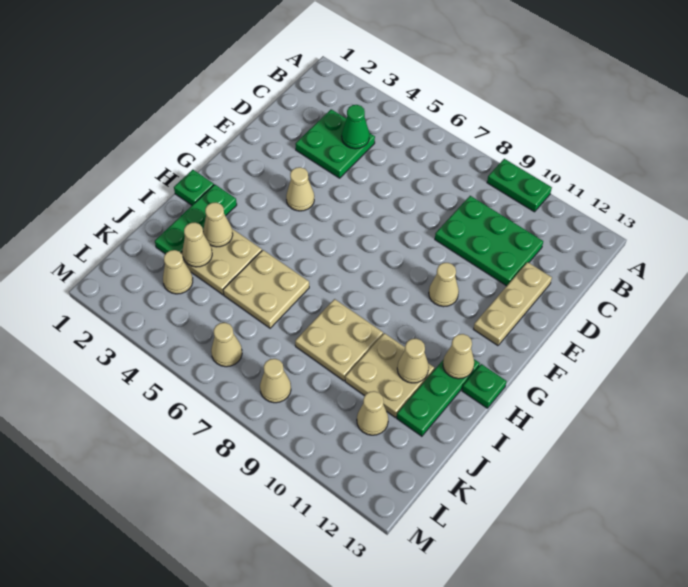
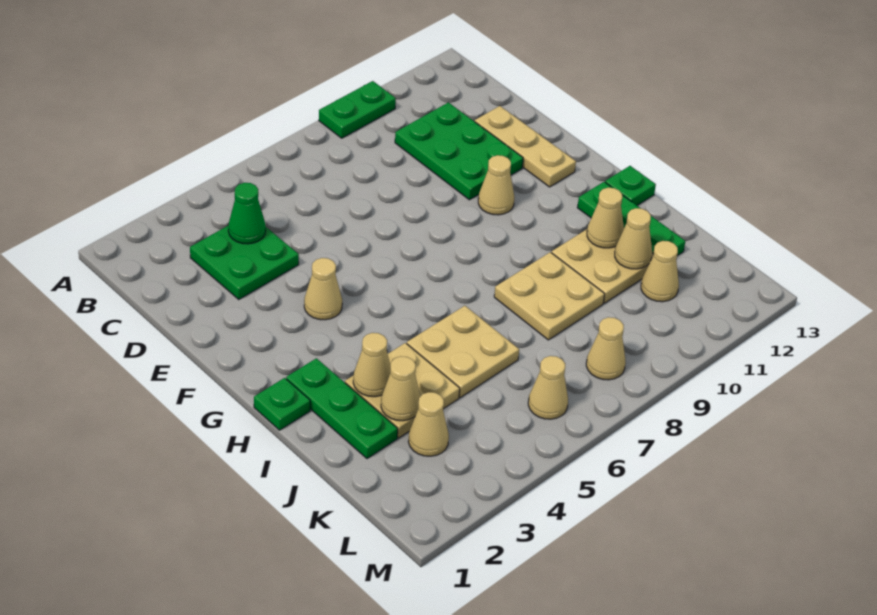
green 2x3 plate [435,196,543,286] -> green 2x3 plate turned to [395,103,523,200]
tan 1x1 cone [443,334,474,379] -> tan 1x1 cone moved to [615,208,652,269]

